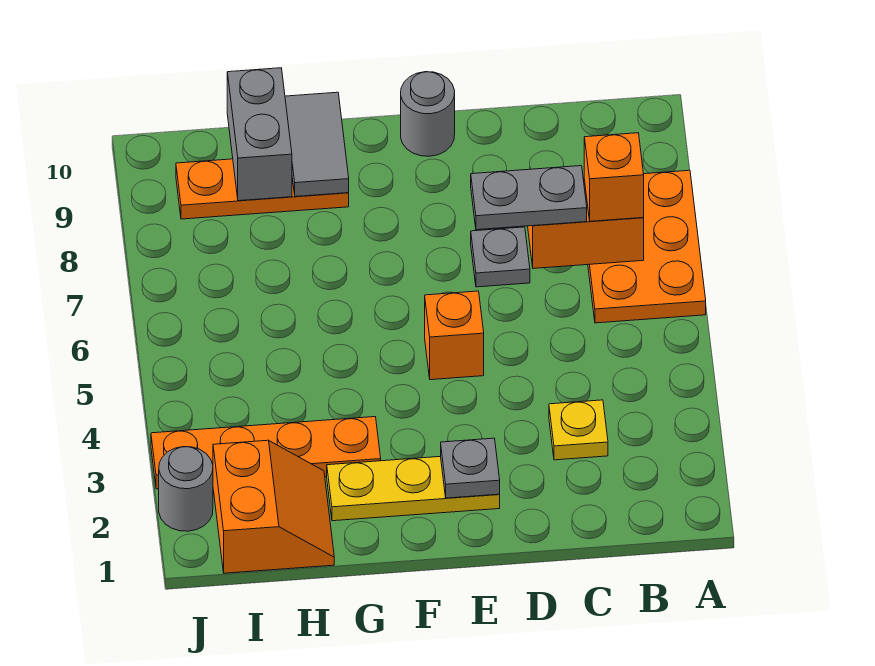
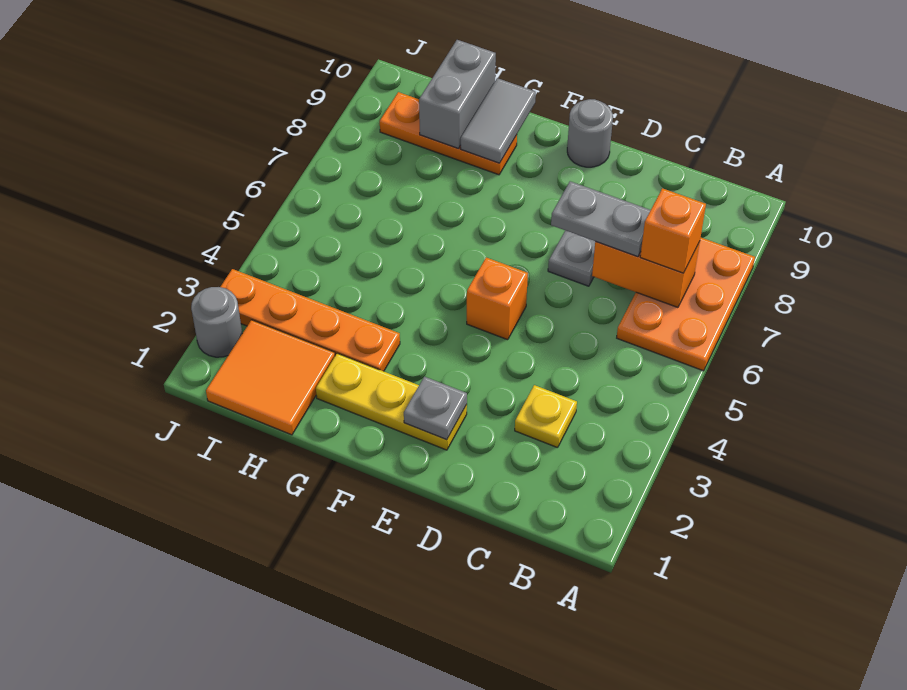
orange 2x2 slope [213,440,334,573] -> orange 2x2 tile [206,320,335,435]

